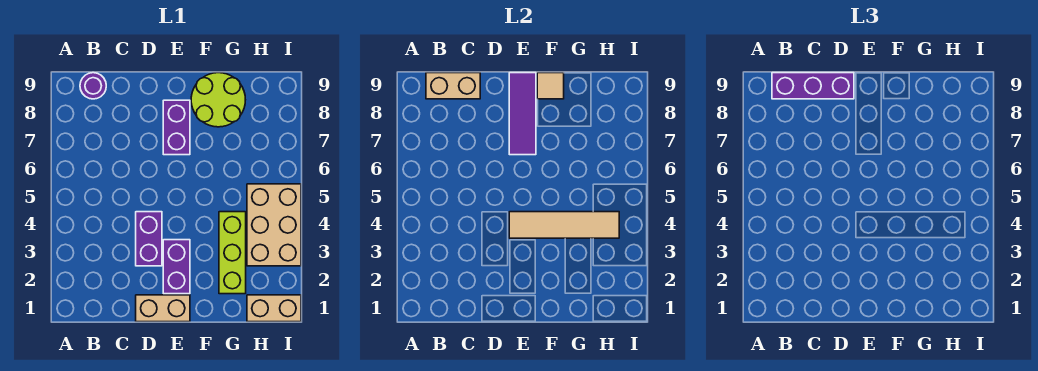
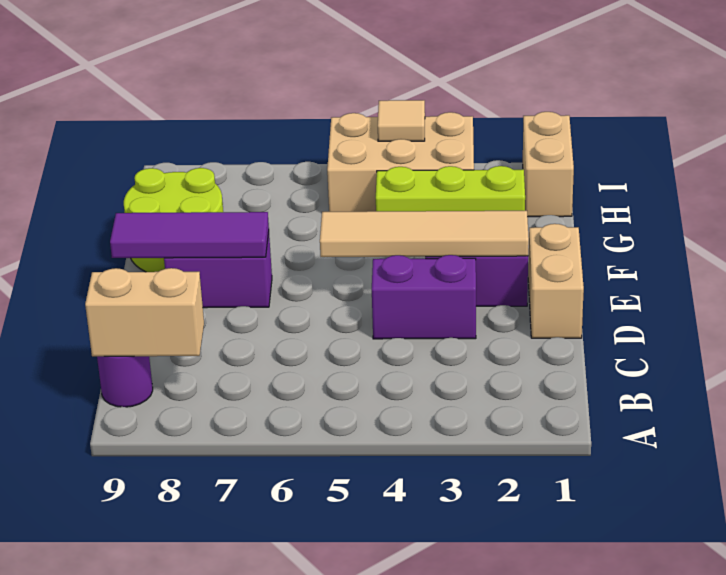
tan 1x2 brick [426,73,480,99] -> tan 1x2 brick turned to [85,268,204,356]
purple 1x3 brick [772,73,854,99] -> none
tan 1x4 tile [509,212,619,238] -> tan 1x4 tile turned to [320,211,529,257]
tan 1x1 tile [537,73,564,99] -> tan 1x1 tile moved to [378,100,425,141]

